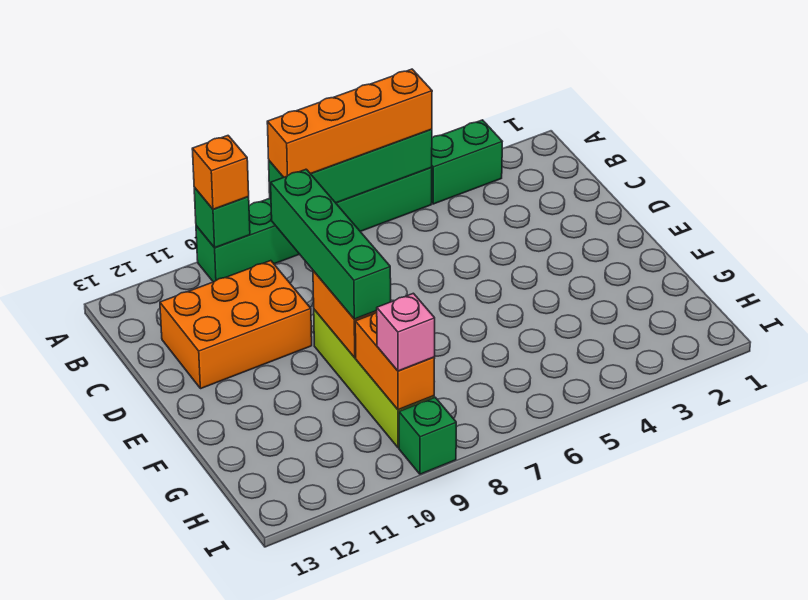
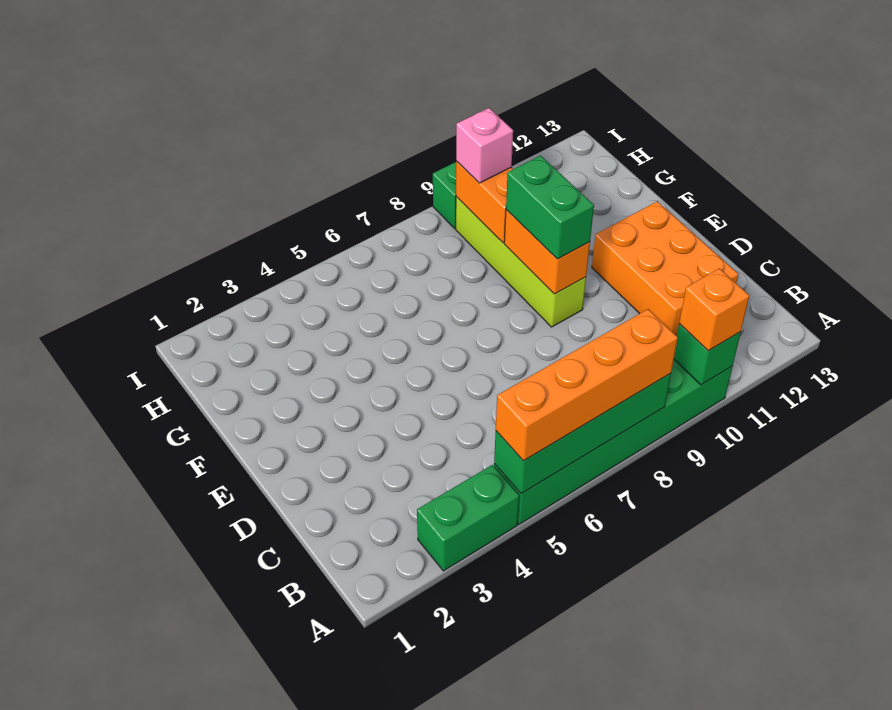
green 1x4 brick [271,169,391,319] -> green 1x2 brick [506,156,594,259]
orange 2x3 brick [160,261,312,389] -> orange 2x3 brick turned to [592,201,738,336]

